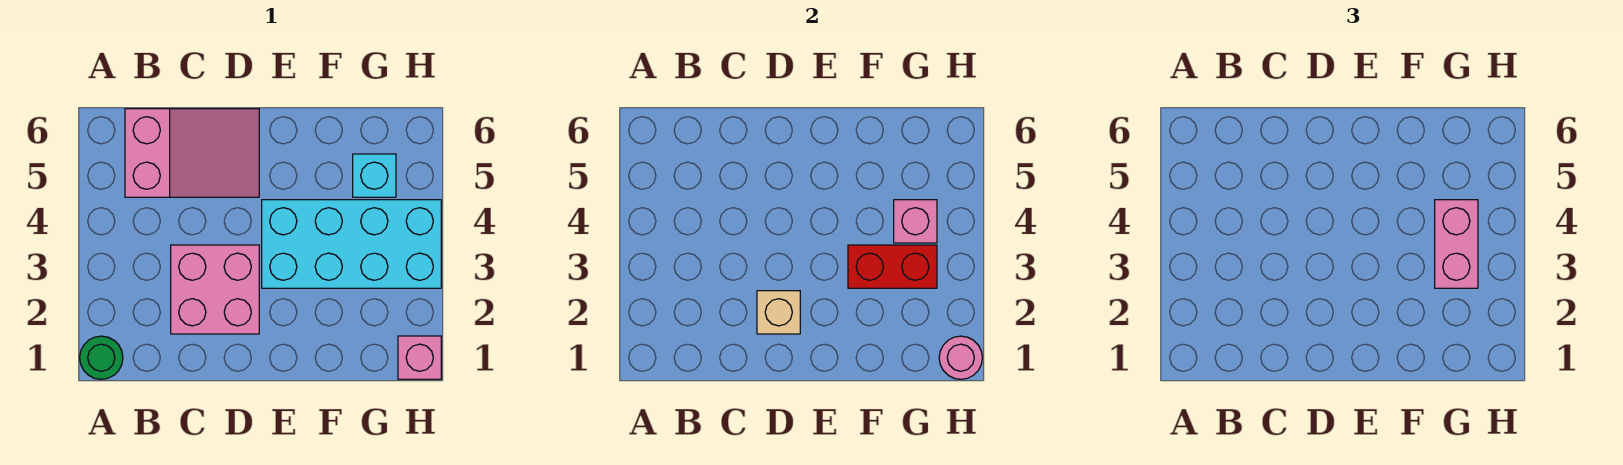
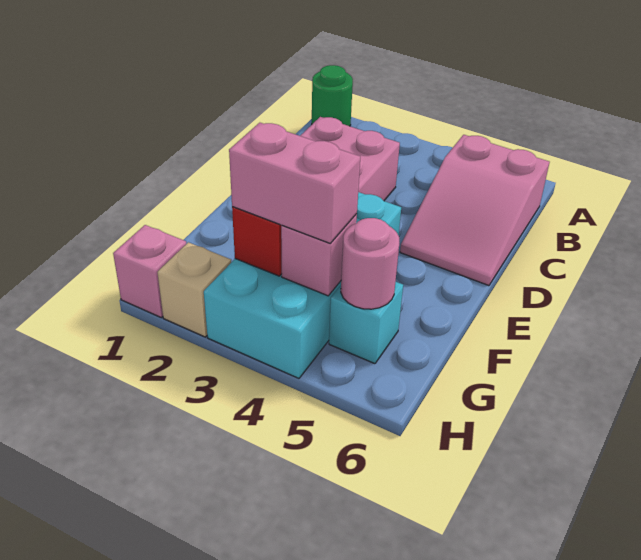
tan 1x1 brick [757,291,800,334] -> tan 1x1 brick moved to [157,242,231,337]
pink 1x1 round brick [939,336,982,379] -> pink 1x1 round brick moved to [341,218,399,309]

